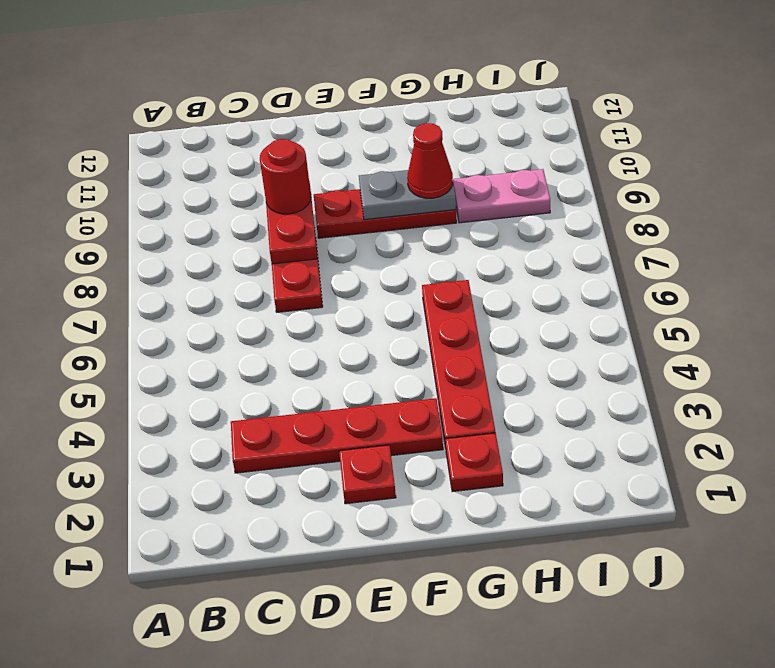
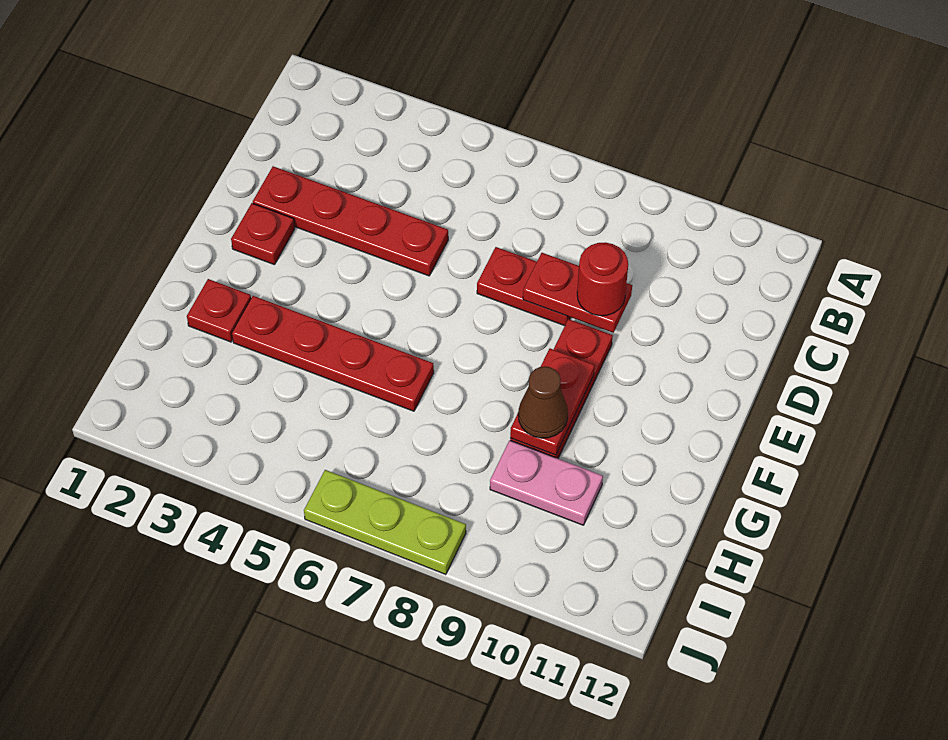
red 1x4 plate [231,398,443,473] -> red 1x4 plate turned to [253,166,448,276]
grey 1x2 plate [359,170,456,220] -> red 1x2 plate [510,349,595,455]
red 1x1 cone [407,123,453,198] -> brown 1x1 cone [518,366,568,438]
pink 1x2 plate [453,169,550,223] -> pink 1x2 plate turned to [490,440,603,525]
none -> lime 1x3 plate [304,470,466,575]

